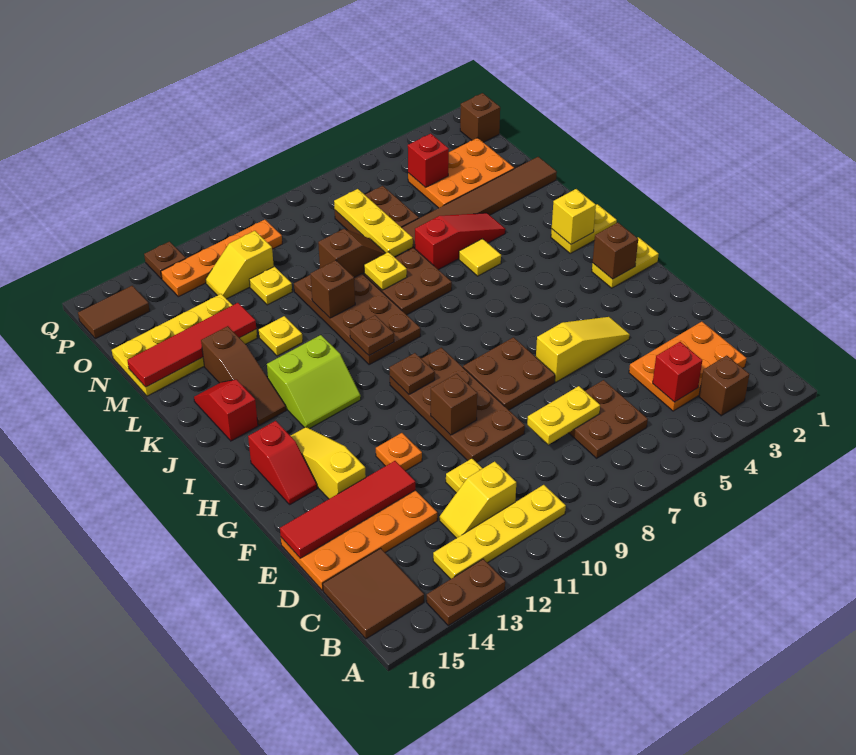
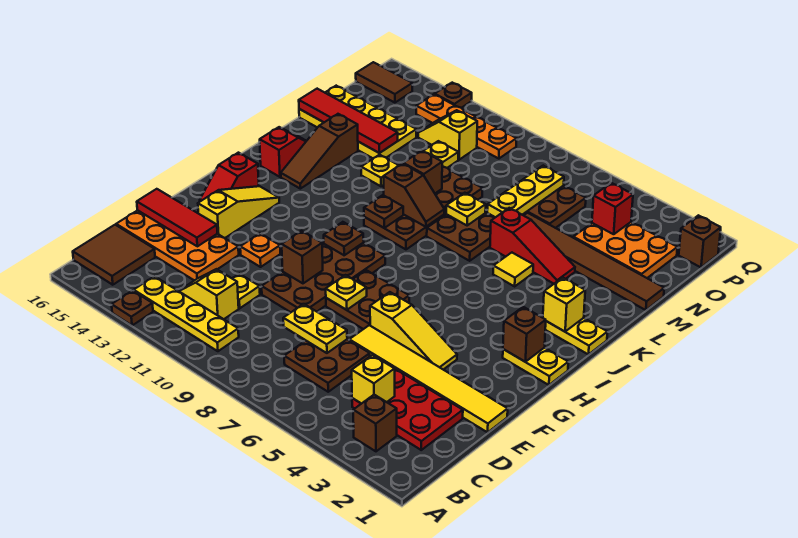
brown 1x2 plate [427,559,505,626] -> brown 1x1 plate [112,291,153,325]
orange 2x3 plate [629,322,747,411] -> red 2x3 plate [352,368,463,450]
red 1x1 brick [653,342,702,402] -> yellow 1x1 brick [352,355,395,404]
none -> yellow 1x6 tile [349,325,508,432]
red 1x4 tile [280,461,416,558] -> red 1x3 tile [137,189,217,246]
none -> yellow 1x1 plate [326,275,367,310]
lime 2x2 slope [267,335,361,429] -> none
brown 1x2 slope [318,229,385,277] -> brown 1x2 slope moved to [384,164,444,227]

